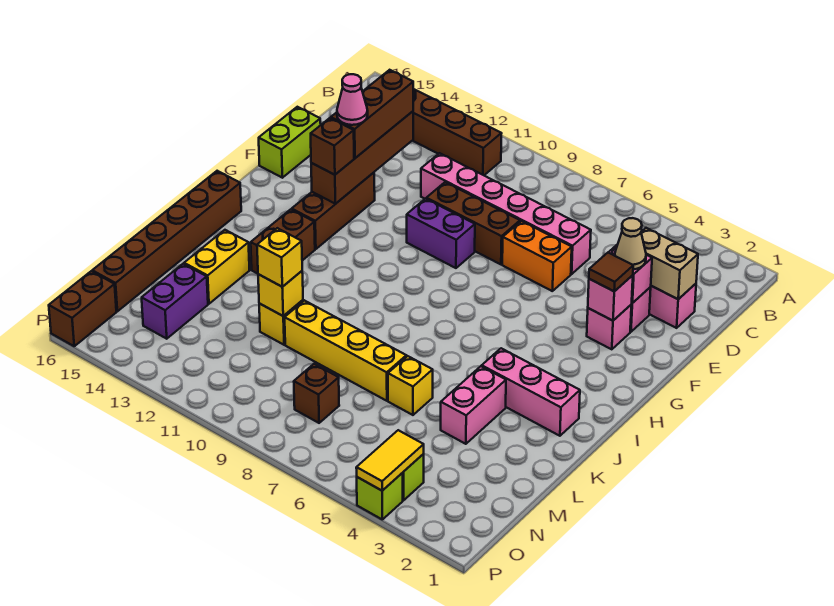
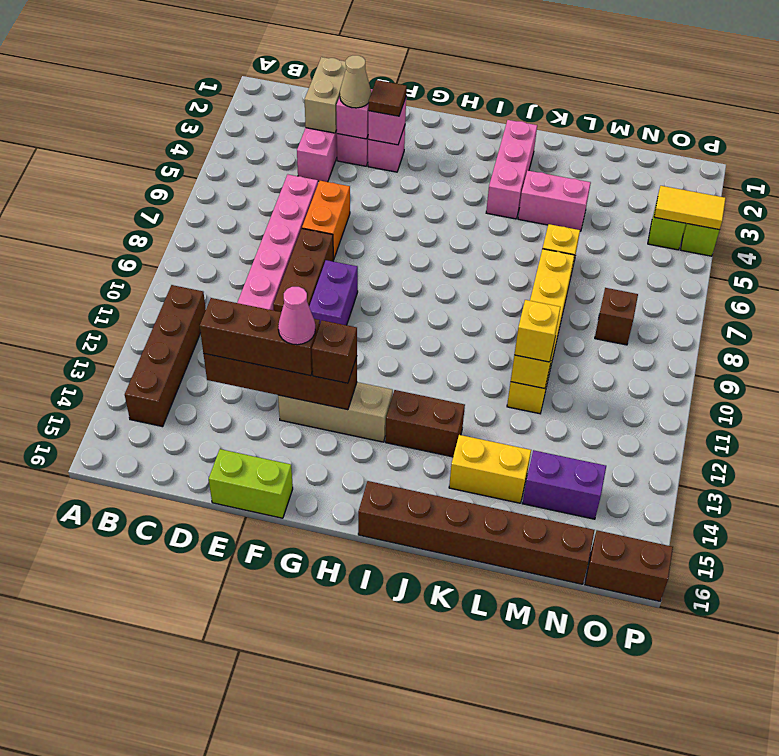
brown 1x3 brick [292,173,375,249] -> tan 1x3 brick [278,382,393,442]

